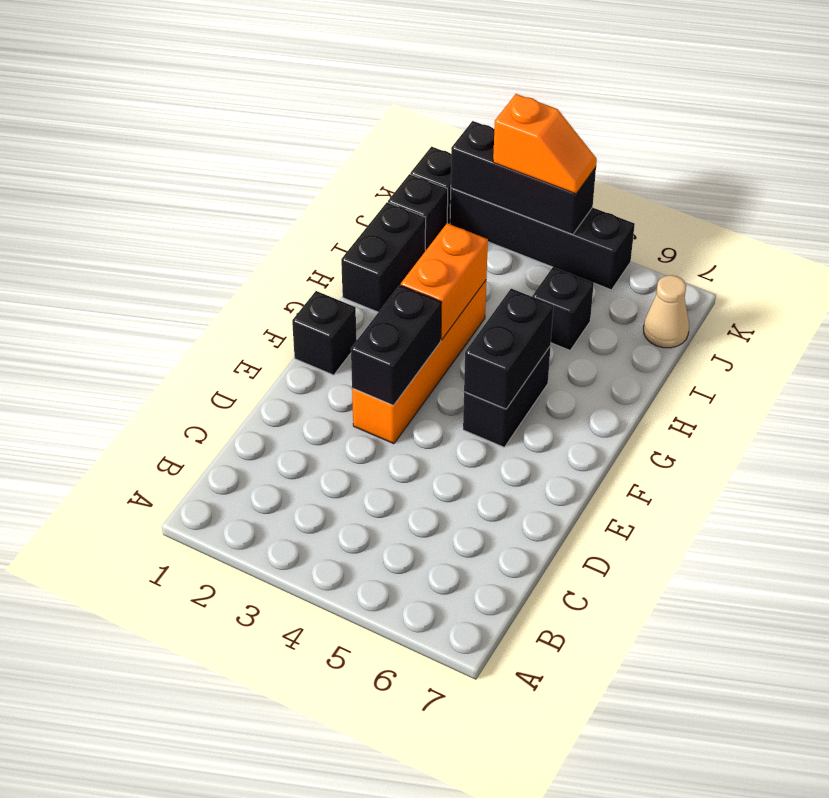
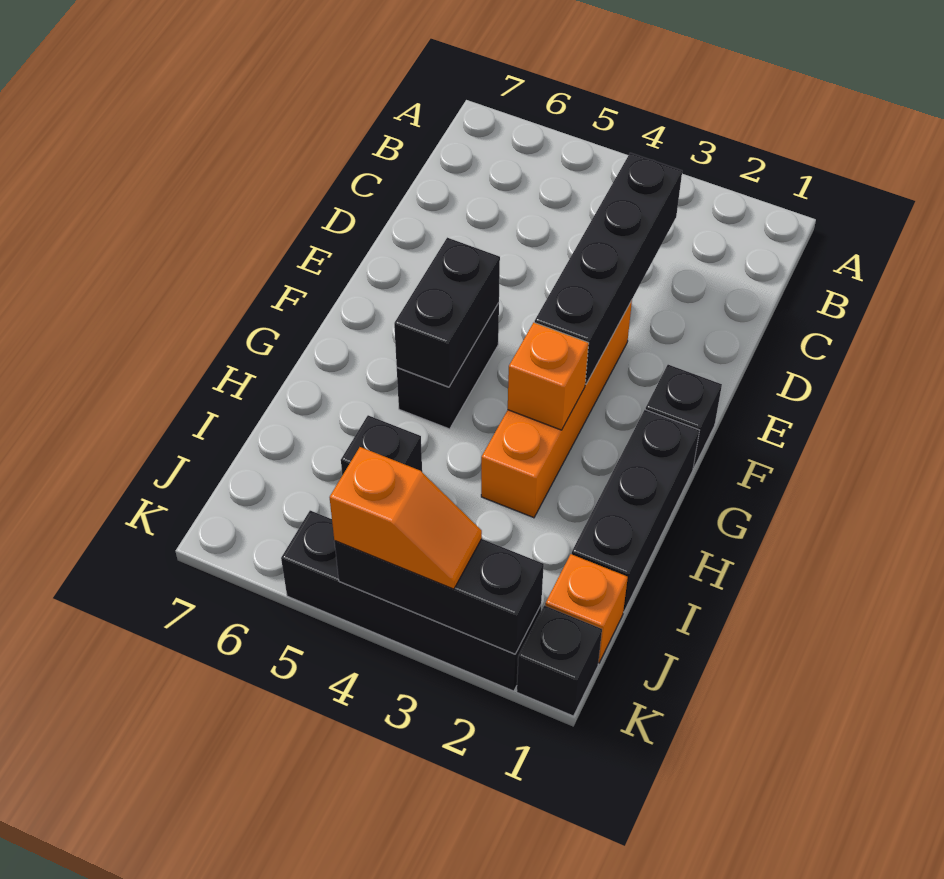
black 1x2 brick [351,285,441,406] -> black 1x4 brick [535,153,682,384]
orange 1x2 brick [401,223,488,340] -> orange 1x1 brick [508,323,589,430]
black 1x2 brick [341,202,426,312] -> black 1x3 brick [572,410,699,612]
black 1x1 brick [388,174,448,251] -> orange 1x1 brick [545,554,628,663]
tan 1x1 cone [644,275,689,348] -> none
orange 1x2 slope [493,94,597,194] -> orange 1x2 slope turned to [330,447,482,589]

